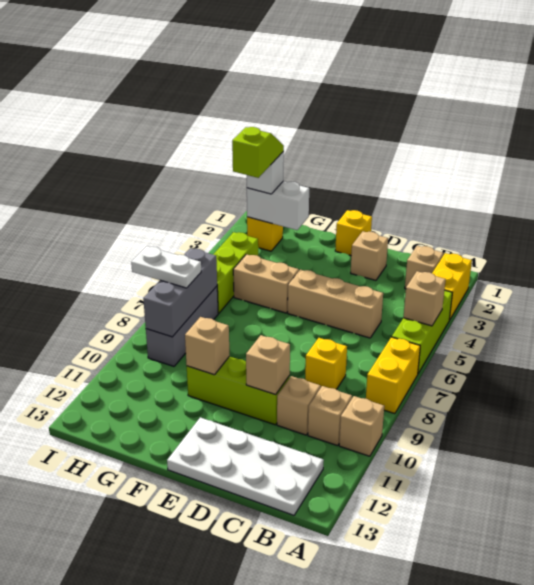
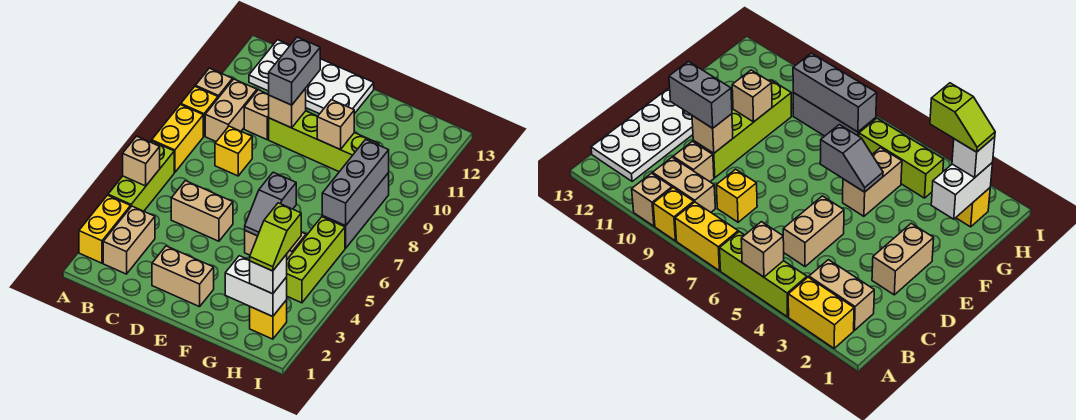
tan 1x1 brick [405,246,444,289] -> tan 1x2 brick [103,206,155,274]
tan 1x1 brick [308,386,352,446] -> tan 1x2 brick [205,79,257,142]
tan 1x3 brick [288,270,383,338] -> tan 1x2 brick [171,181,233,241]
tan 1x1 brick [351,231,388,280] -> tan 1x2 brick [152,246,214,307]
lime 1x3 brick [187,356,290,425] -> lime 1x4 brick [269,111,379,172]
none -> grey 1x2 brick [269,37,320,105]
yellow 1x1 brick [335,210,372,255] -> yellow 1x1 brick moved to [181,87,218,136]
none -> grey 1x2 slope [245,172,296,236]
white 1x2 plate [131,246,201,288] -> none

